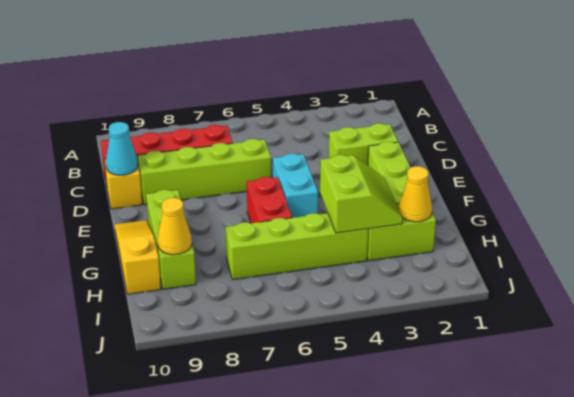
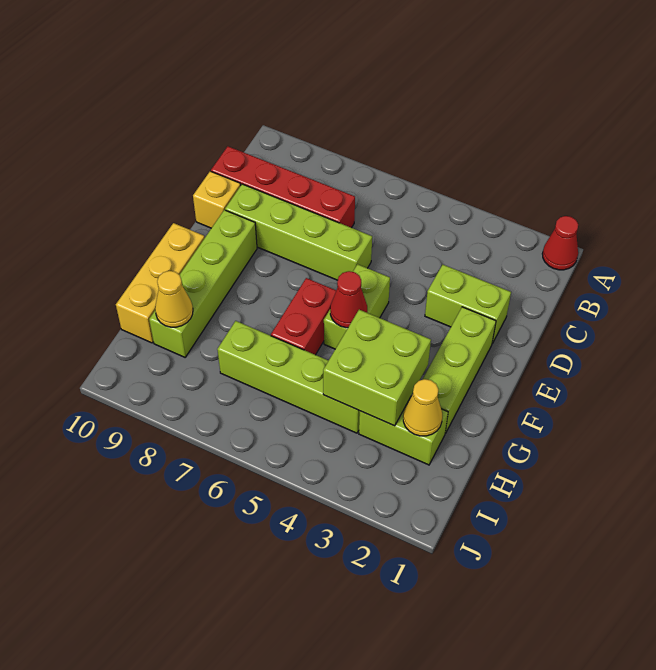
none -> red 1x1 cone [542,216,578,270]
cyan 1x1 cone [106,122,138,175] -> none
cyan 1x2 brick [273,154,318,218] -> lime 1x2 brick [324,264,390,349]
none -> red 1x1 cone [330,271,367,328]
lime 1x3 brick [146,190,196,289] -> lime 1x4 brick [149,210,257,357]
yellow 1x3 slope [115,220,161,294] -> yellow 1x3 brick [116,223,205,343]
lime 2x2 slope [320,155,403,233] -> lime 2x2 brick [323,310,431,426]

